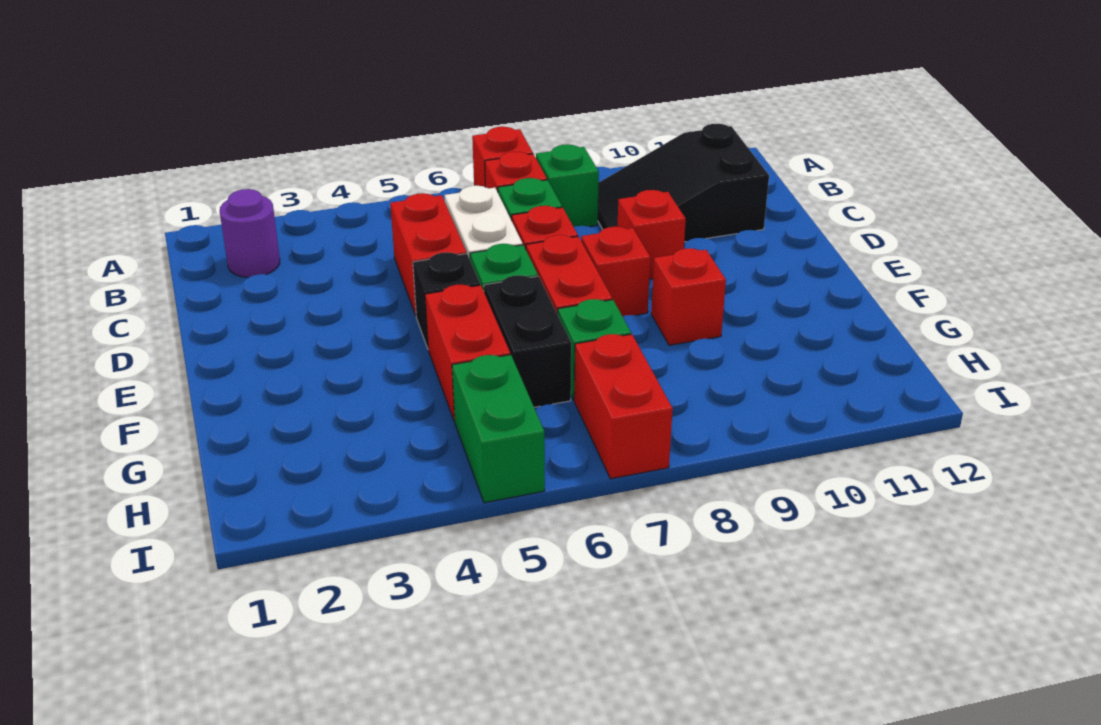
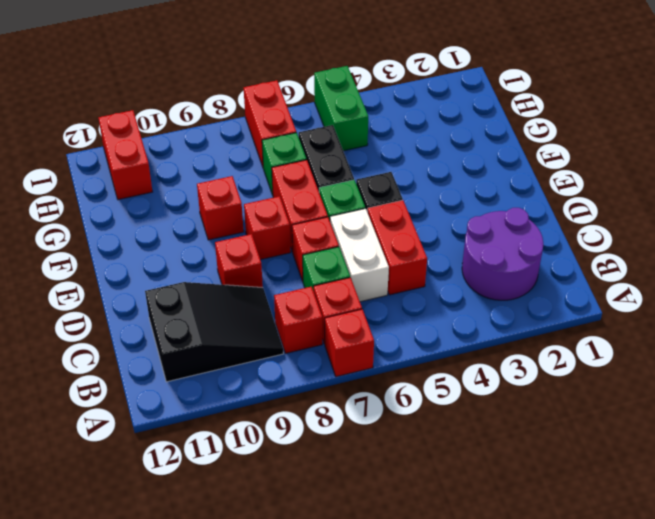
purple 1x1 round brick [220,189,280,278] -> purple 2x2 round brick [462,208,543,300]
green 1x1 brick [536,144,599,227] -> red 1x1 brick [274,287,322,353]
red 1x2 brick [425,285,510,421] -> red 1x2 brick moved to [99,110,153,200]

